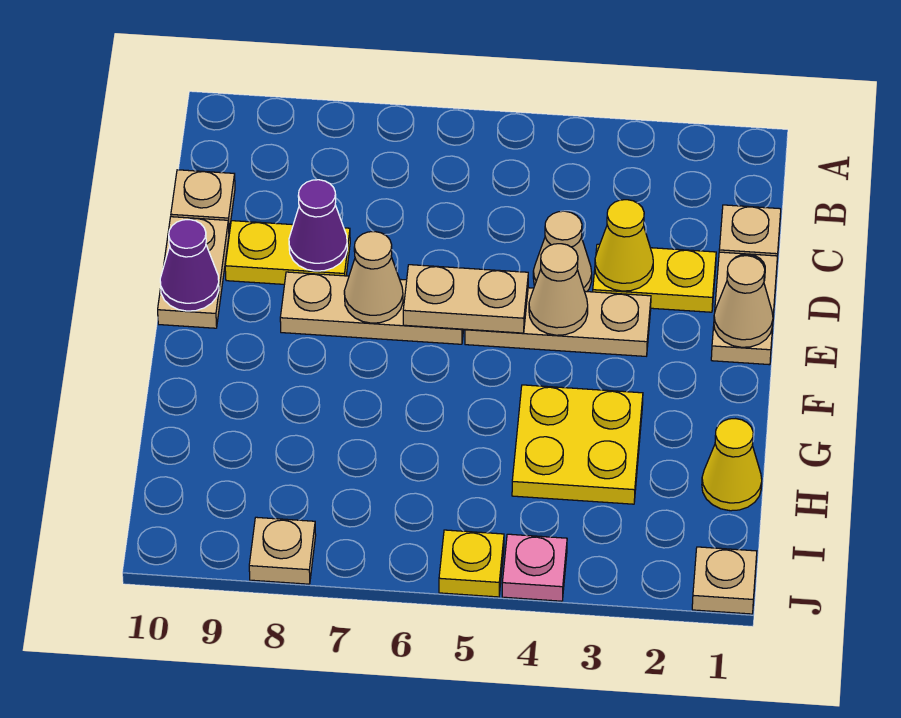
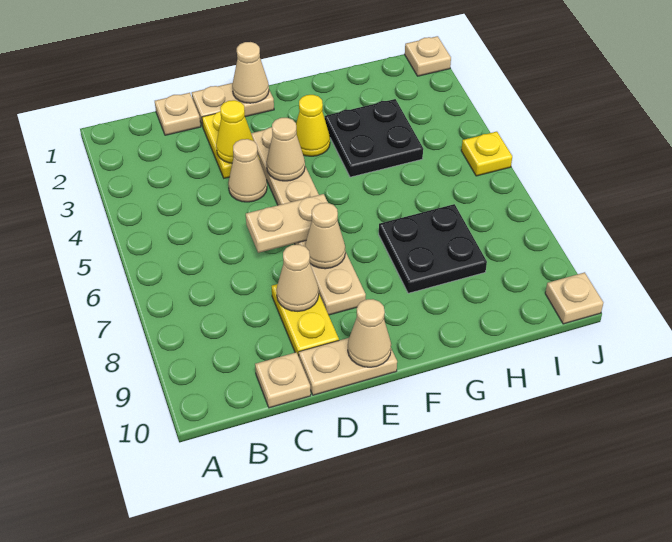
purple 1x1 cone [289,180,347,271] -> tan 1x1 cone [276,245,319,311]
tan 1x2 plate [403,265,528,333] -> tan 1x2 plate turned to [246,194,328,253]
purple 1x1 cone [160,220,219,311] -> tan 1x1 cone [348,299,391,367]
yellow 2x2 plate [512,385,643,504] -> black 2x2 plate [325,99,423,177]
none -> black 2x2 plate [379,204,487,293]
yellow 1x1 cone [702,419,762,511] -> yellow 1x1 cone moved to [296,95,330,156]
pink 1x1 plate [502,534,567,601] -> none
tan 1x1 plate [249,517,316,584] -> tan 1x1 plate moved to [545,272,603,324]

